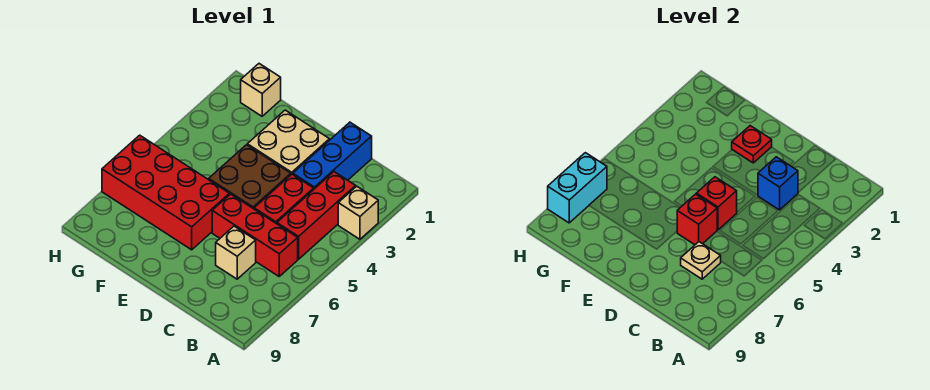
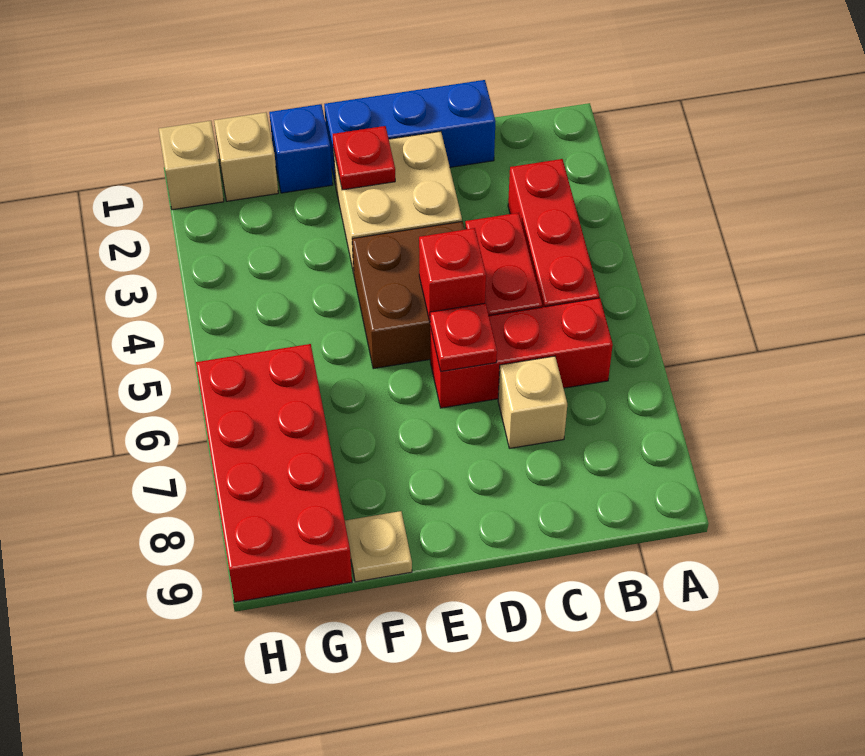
tan 1x1 brick [338,186,378,239] -> tan 1x1 brick moved to [159,121,224,210]
blue 1x3 brick [293,122,372,189] -> blue 1x3 brick turned to [324,80,496,185]
blue 1x1 brick [758,157,798,210] -> blue 1x1 brick moved to [269,104,333,193]
tan 1x1 plate [681,242,721,279] -> tan 1x1 plate moved to [345,511,412,582]
red 1x1 brick [677,194,717,245] -> red 1x1 plate [430,303,497,371]
red 2x4 brick [102,135,229,250] -> red 2x4 brick turned to [196,344,352,602]
cyan 1x2 brick [548,153,607,223] -> none

